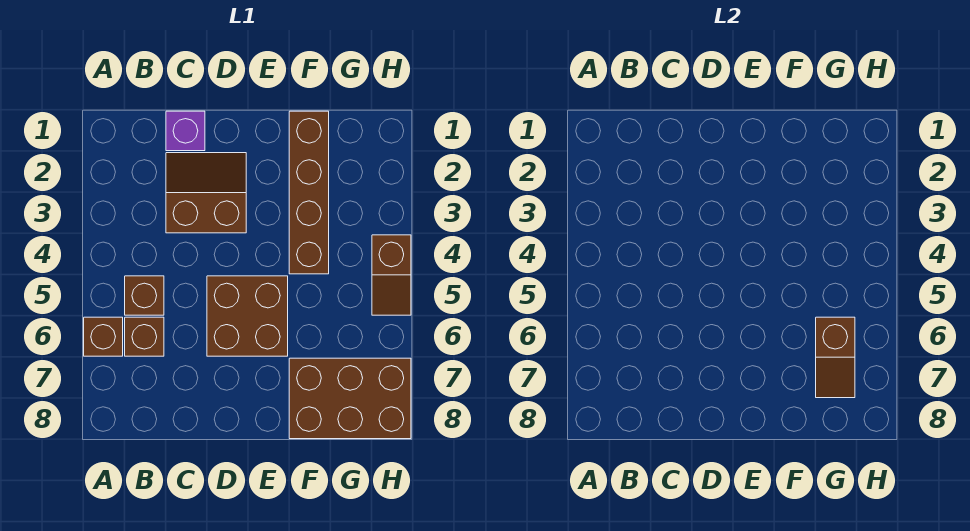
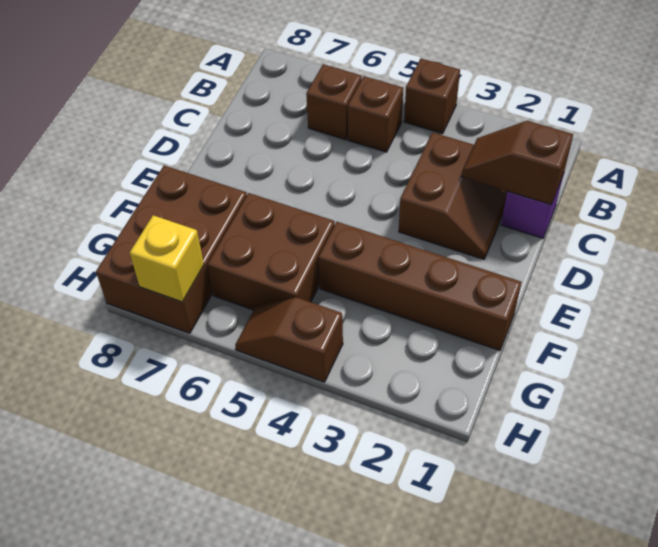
brown 1x1 brick [84,317,123,356] -> brown 1x1 brick moved to [404,58,460,134]
brown 2x2 brick [207,276,288,356] -> brown 2x2 brick moved to [207,193,335,310]
brown 1x2 slope [816,317,855,398] -> brown 1x2 slope moved to [462,121,573,205]
none -> yellow 1x1 brick [130,215,204,302]

